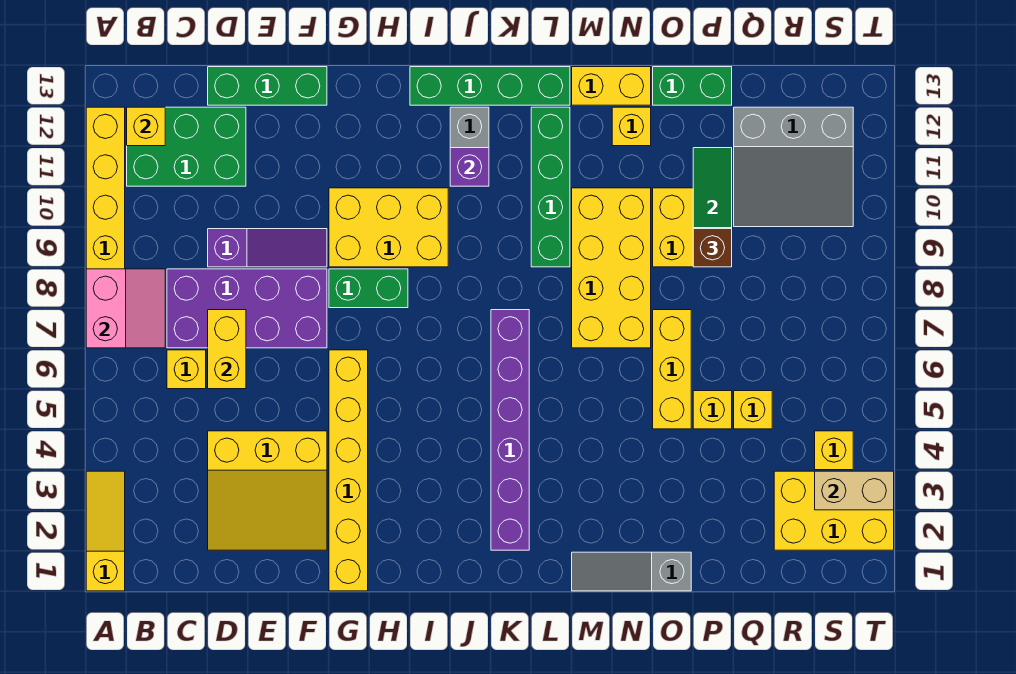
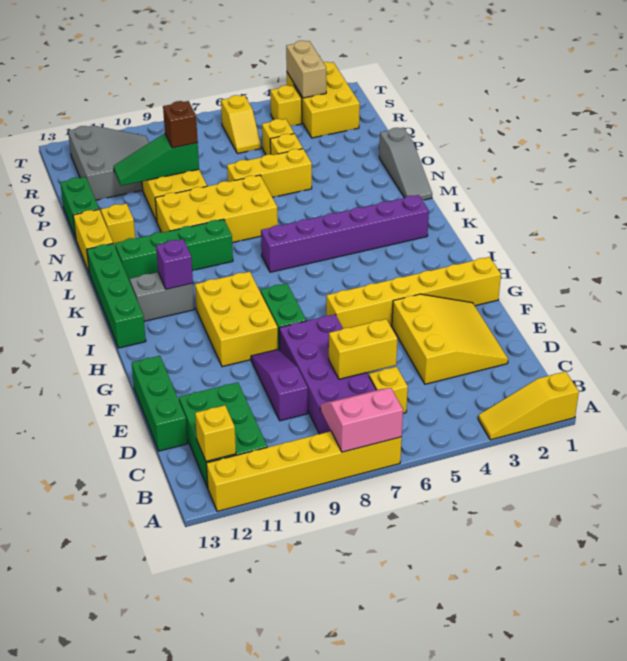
none -> yellow 1x2 slope [221,95,261,154]

